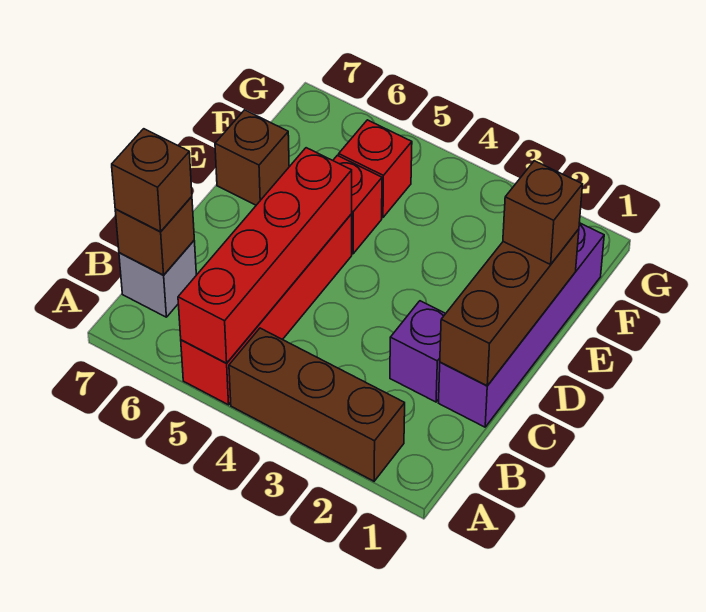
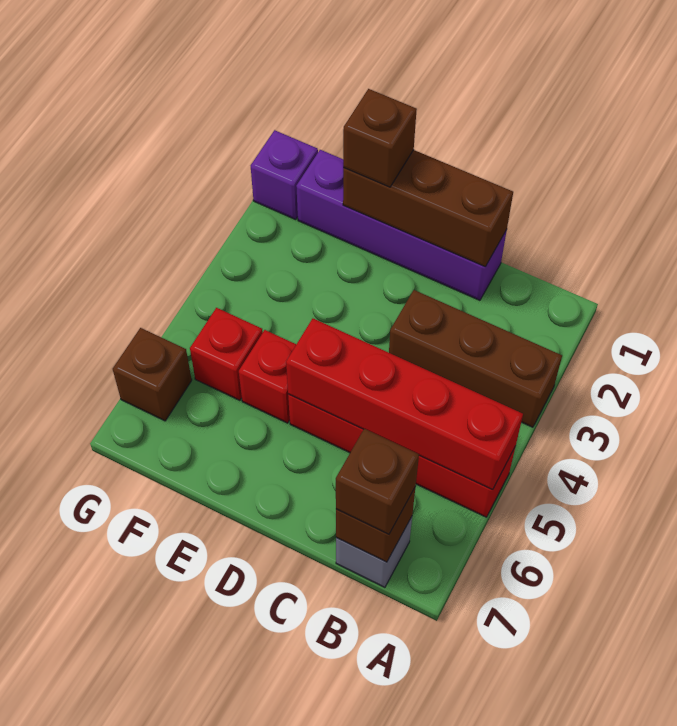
brown 1x3 brick [229,328,405,481] -> brown 1x3 brick turned to [389,290,562,427]
purple 1x1 brick [390,301,446,402] -> purple 1x1 brick moved to [251,130,318,219]
brown 1x1 brick [215,110,289,205] -> brown 1x1 brick moved to [113,328,192,421]

